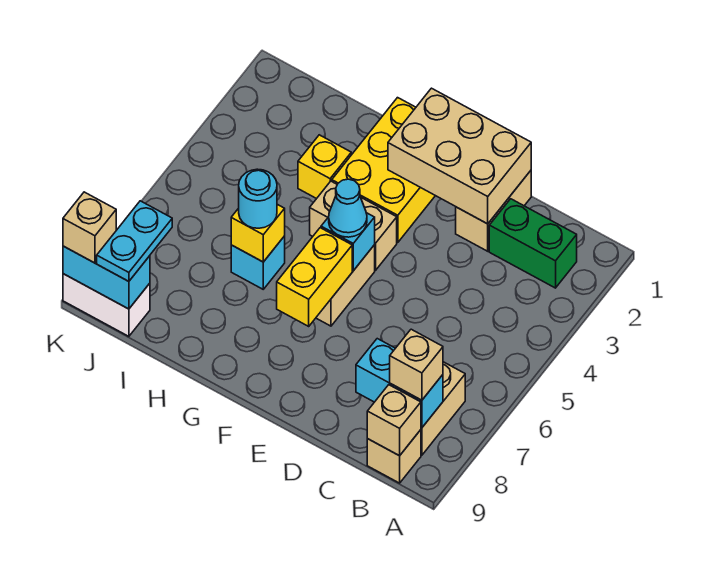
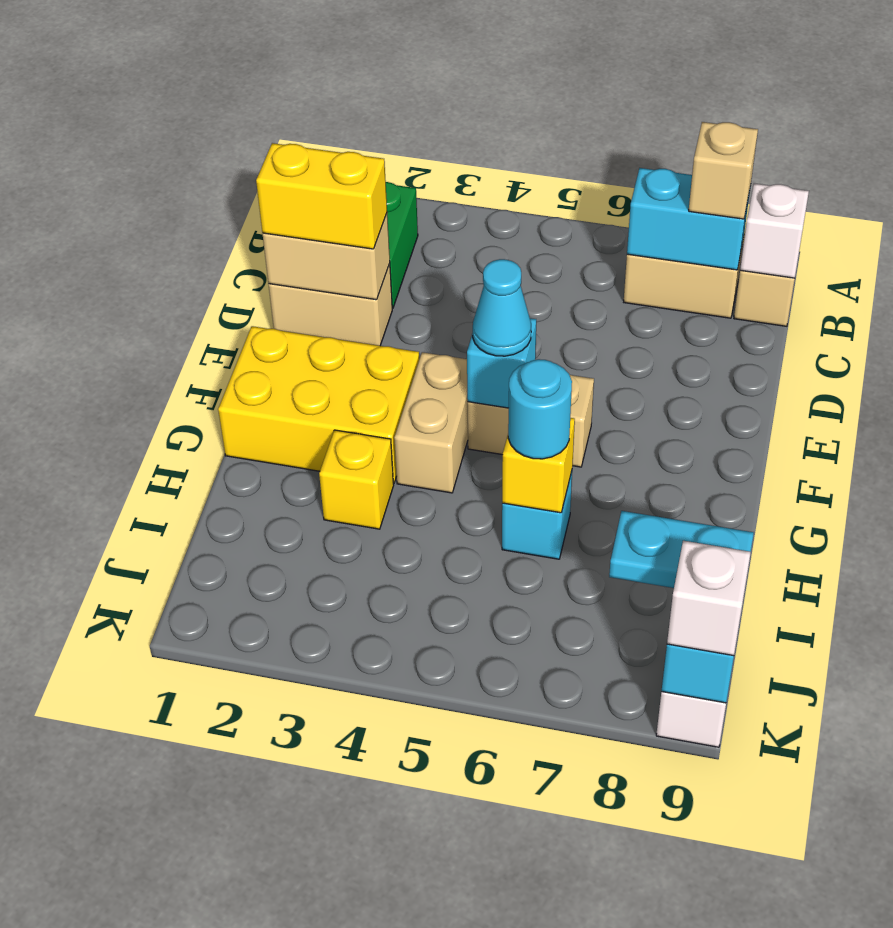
cyan 1x2 brick [356,339,443,428] -> cyan 1x2 brick turned to [627,168,750,270]
tan 1x1 brick [367,385,421,456] -> white 1x1 brick [740,183,809,278]
tan 2x3 brick [388,88,531,224] -> tan 1x2 brick [263,214,390,300]
yellow 1x2 brick [277,228,352,326] -> yellow 1x2 brick moved to [256,143,387,249]
tan 1x1 brick [63,192,116,263] -> white 1x1 brick [667,541,751,656]

